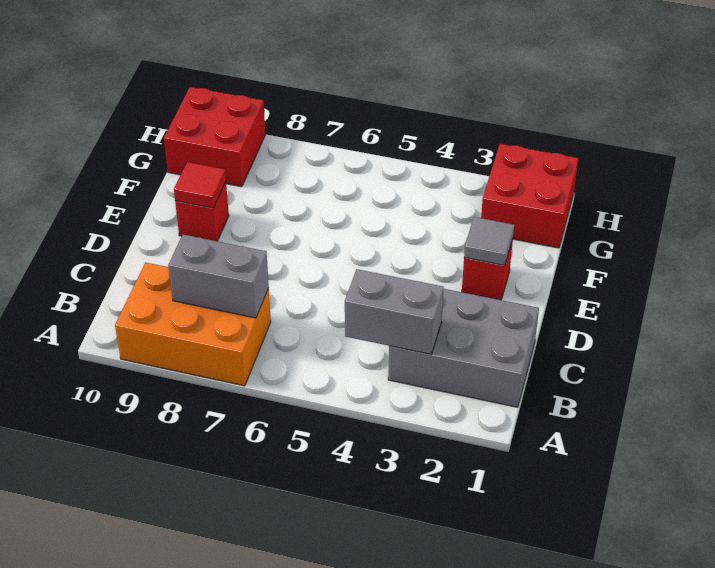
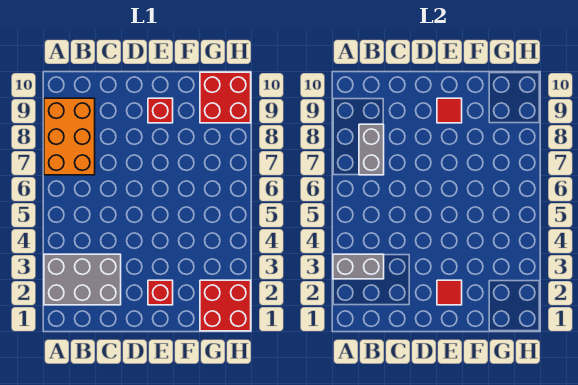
grey 2x3 brick [388,289,539,407] -> grey 2x3 brick turned to [44,254,121,305]
grey 1x2 brick [345,269,444,354] -> grey 1x2 brick turned to [333,254,384,279]
grey 1x1 tile [464,217,514,265] -> red 1x1 tile [437,280,462,305]

